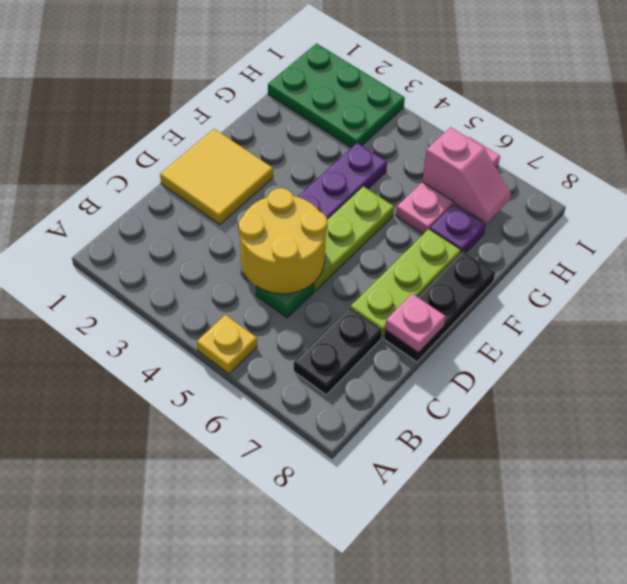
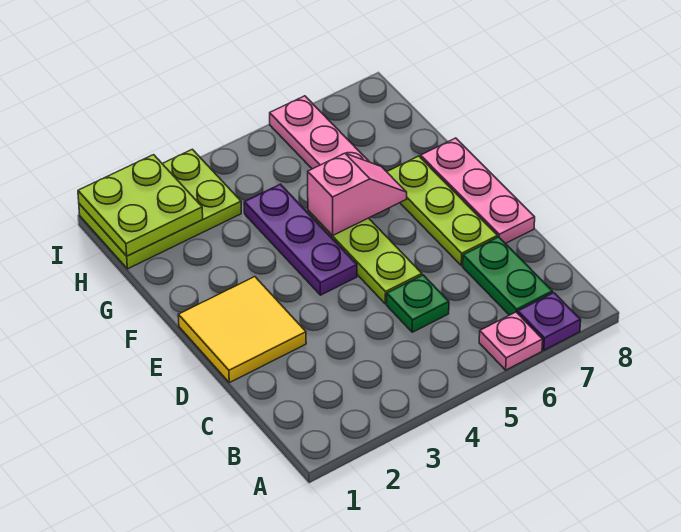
yellow 1x1 plate [197,315,257,374] -> none
black 1x2 plate [294,307,382,395] -> green 1x2 plate [463,237,553,315]
yellow 2x2 round brick [239,188,327,294] -> none
black 1x3 plate [384,251,495,362] -> pink 1x3 plate [421,138,535,244]
pink 1x1 plate [385,294,446,353] -> pink 1x1 plate moved to [479,312,543,370]
purple 1x1 plate [430,204,486,253] -> purple 1x1 plate moved to [518,293,581,350]
green 2x3 plate [268,44,405,148] -> lime 2x3 plate [79,149,241,269]
none -> lime 2x2 plate [78,155,203,256]
pink 1x2 slope [422,127,511,223] -> pink 1x2 slope moved to [308,153,407,236]

